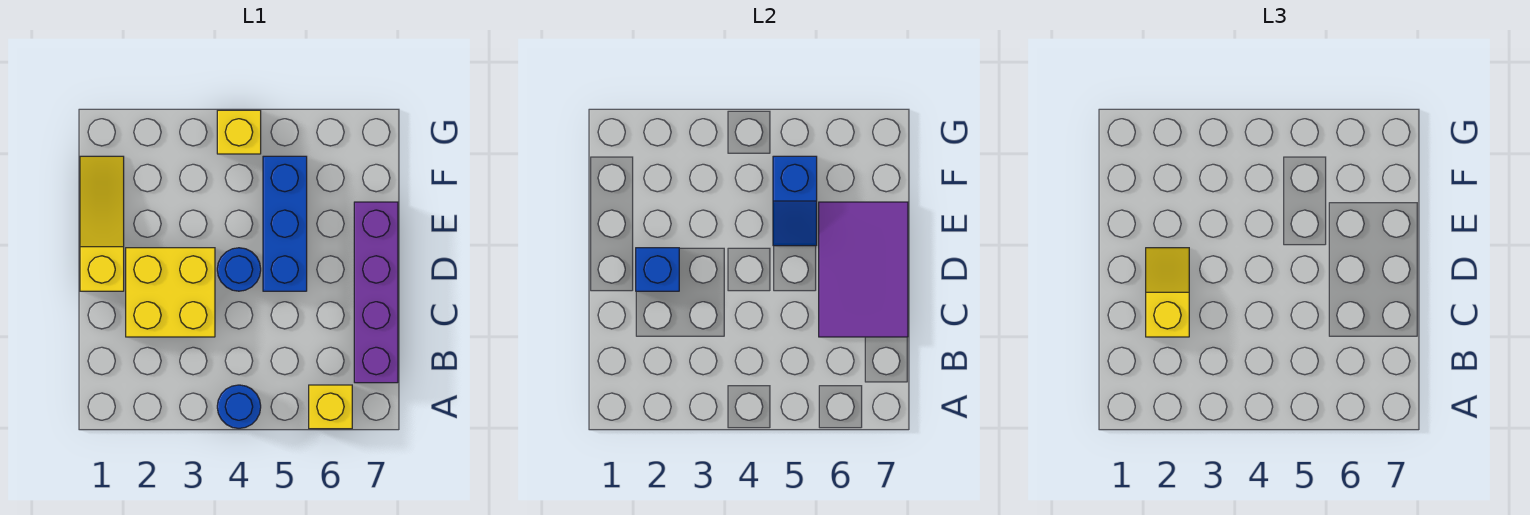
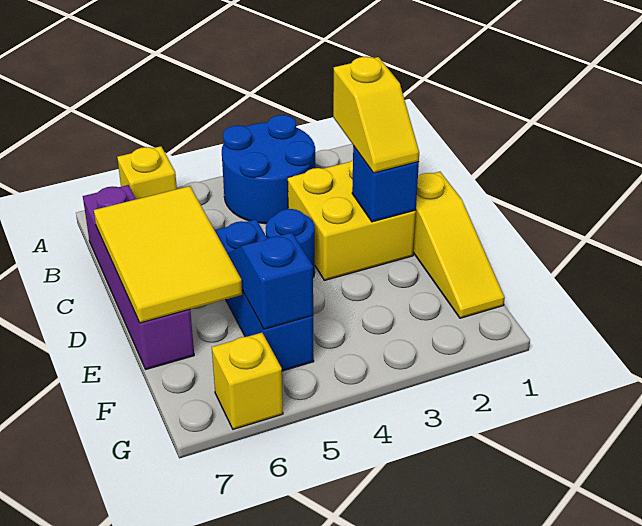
blue 1x1 round brick [217,385,261,428] -> blue 2x2 round brick [222,115,315,224]
purple 2x3 tile [819,202,908,337] -> yellow 2x3 tile [94,186,242,323]
yellow 1x1 brick [217,110,261,154] -> yellow 1x1 brick moved to [212,333,283,429]

